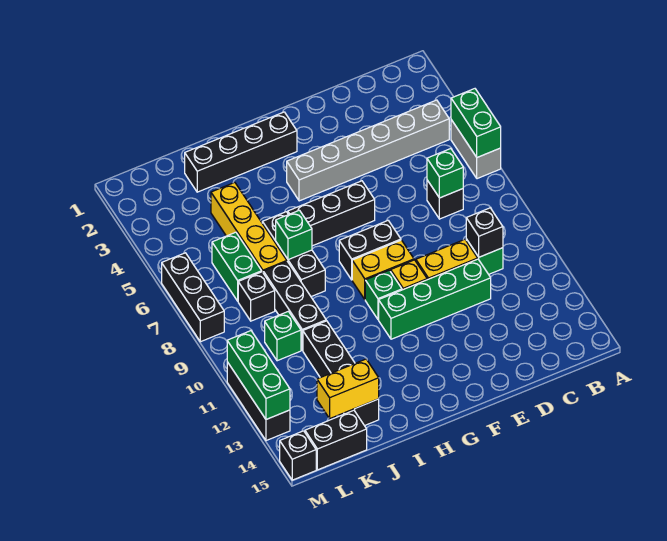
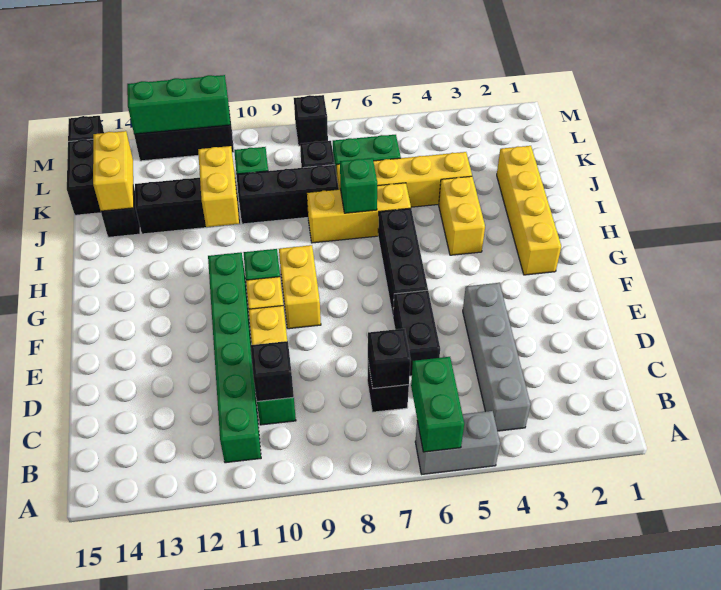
green 1x2 brick [451,89,501,157] -> green 1x2 brick turned to [411,357,464,452]
grey 1x6 brick [287,100,449,201] -> grey 1x4 brick [463,283,531,431]
green 1x1 brick [427,149,463,198] -> black 1x1 brick [368,329,411,389]
green 1x4 brick [379,259,491,339] -> green 1x6 brick [208,252,261,463]
black 1x2 brick [339,221,401,280] -> black 1x2 brick moved to [393,290,440,376]
black 1x4 brick [185,112,297,192] -> yellow 1x4 brick [497,146,561,275]
none -> yellow 1x2 brick [439,176,485,255]
black 1x3 brick [262,212,325,297] -> yellow 1x3 brick [307,183,411,243]
none -> yellow 1x2 brick [198,146,239,227]
black 1x3 brick [162,253,224,342] -> black 1x1 brick [294,95,328,146]

